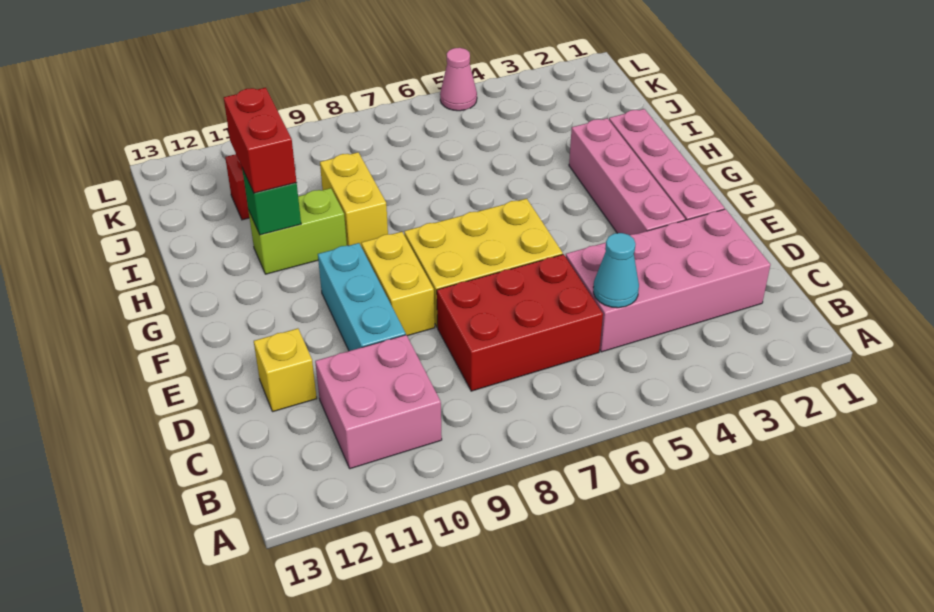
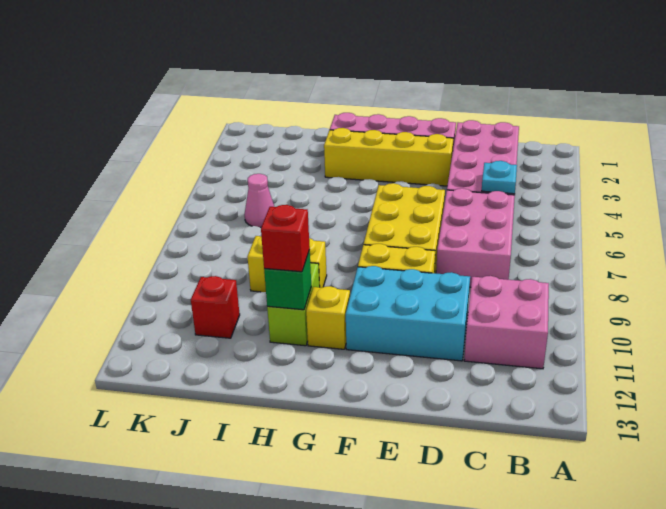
cyan 1x1 cone [593,233,639,308] -> cyan 1x1 plate [482,161,517,194]
red 2x3 brick [437,254,603,391] -> pink 2x3 brick [436,188,515,287]
cyan 1x3 brick [318,243,406,351] -> cyan 2x3 brick [346,266,470,361]
yellow 1x1 brick [254,328,317,412] -> yellow 1x1 brick moved to [306,286,350,349]
pink 1x4 brick [569,118,685,235] -> yellow 1x4 brick [324,128,453,186]
red 1x2 brick [224,88,297,193] -> red 1x1 brick [261,205,310,272]
pink 1x1 cone [440,48,477,111] -> pink 1x1 cone moved to [244,174,274,227]

